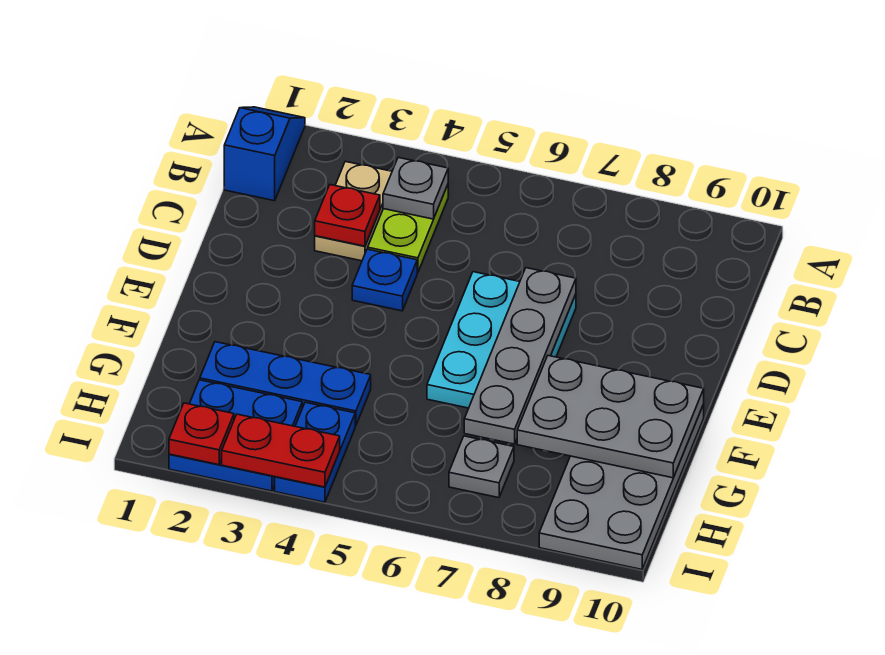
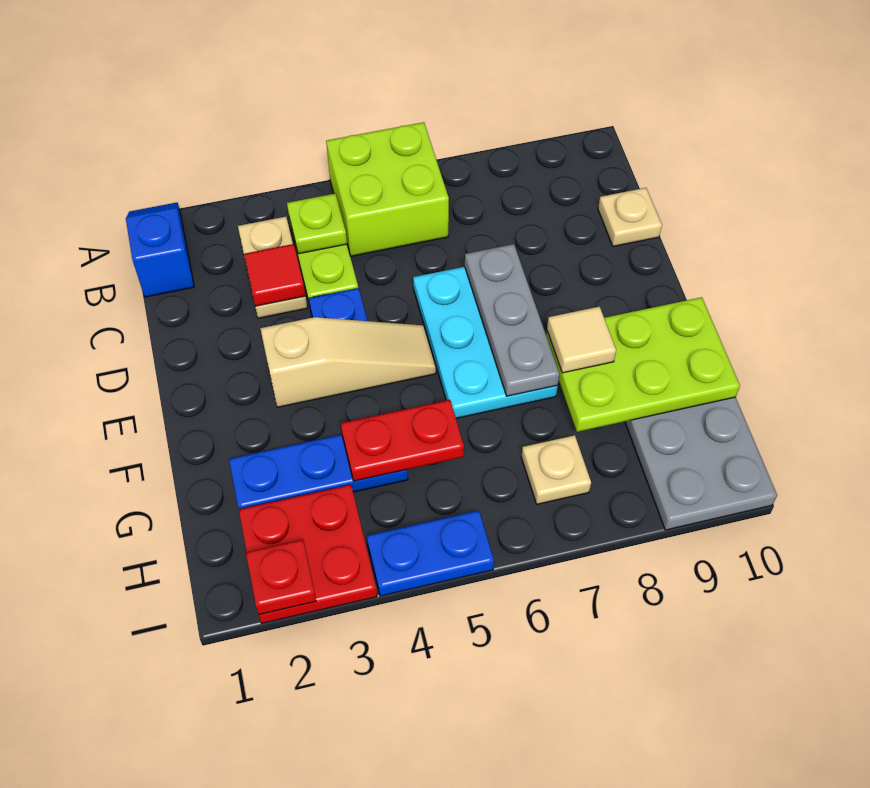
none -> lime 2x2 brick [326,122,449,256]
grey 1x1 plate [383,157,448,219] -> lime 1x1 plate [287,194,347,254]
red 1x1 plate [315,185,380,246] -> red 1x1 tile [244,244,306,306]
none -> tan 1x1 plate [598,188,662,246]
grey 1x4 plate [464,268,576,444] -> grey 1x3 plate [465,244,559,396]
none -> tan 1x3 slope [260,317,436,407]
grey 2x3 plate [517,356,704,478] -> lime 2x3 plate [546,297,740,432]
none -> tan 1x1 tile [547,307,616,373]
blue 2x2 plate [169,380,302,491] -> red 2x2 plate [239,485,377,624]
blue 1x2 plate [275,402,355,502] -> blue 1x2 plate turned to [367,510,494,596]
grey 1x1 plate [449,436,514,498] -> tan 1x1 plate [521,435,591,504]
red 1x2 plate [222,414,340,487] -> red 1x2 plate moved to [341,400,464,481]

